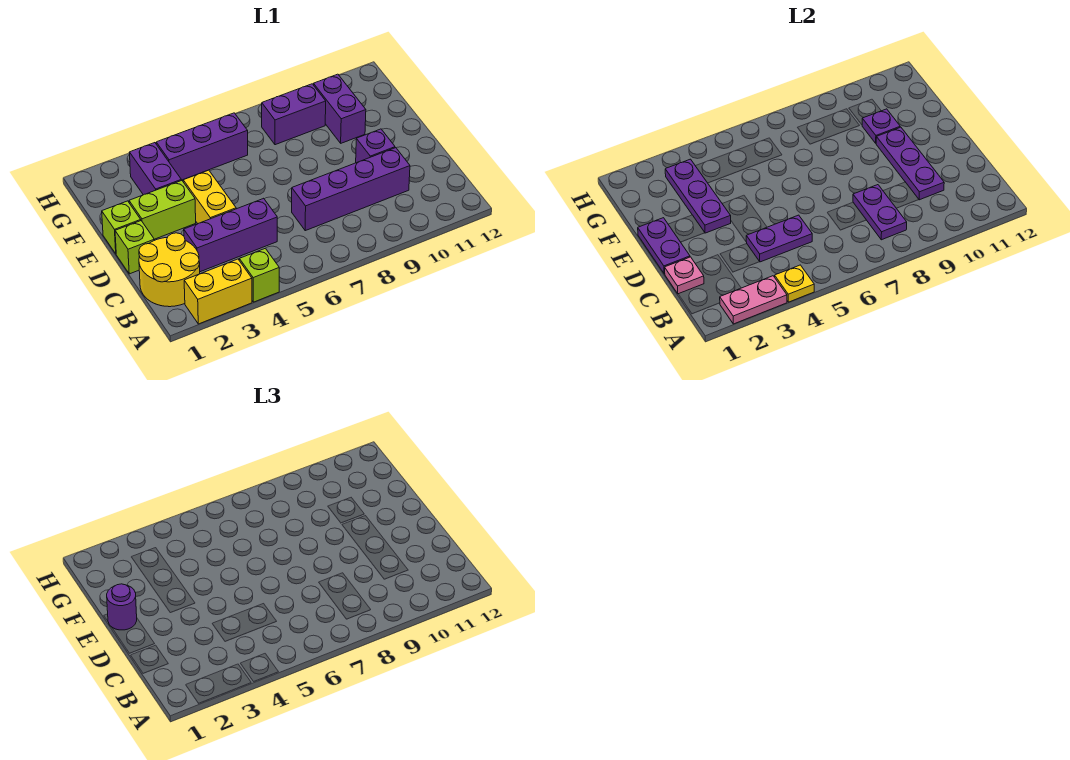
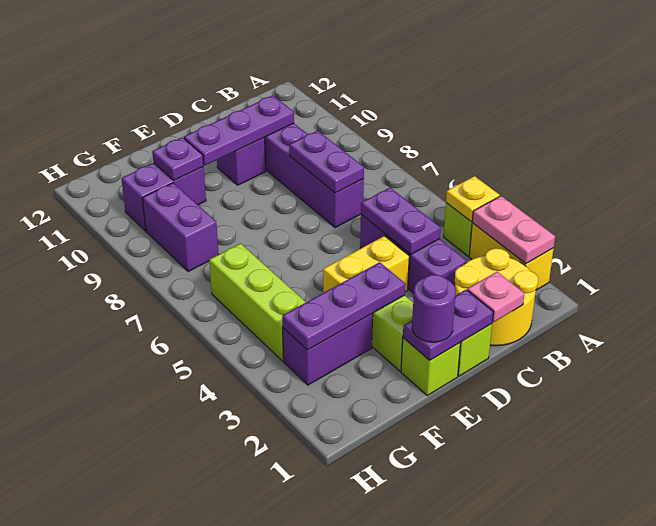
purple 1x2 plate [853,185,907,240] -> purple 1x2 plate turned to [289,131,364,193]
purple 1x3 brick [156,113,248,180] -> lime 1x3 brick [209,244,306,361]

